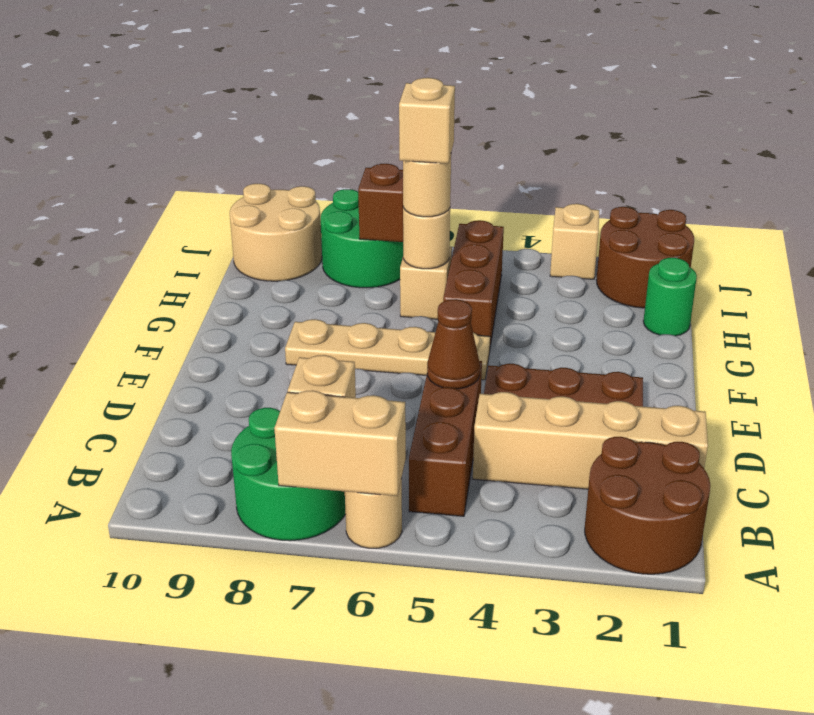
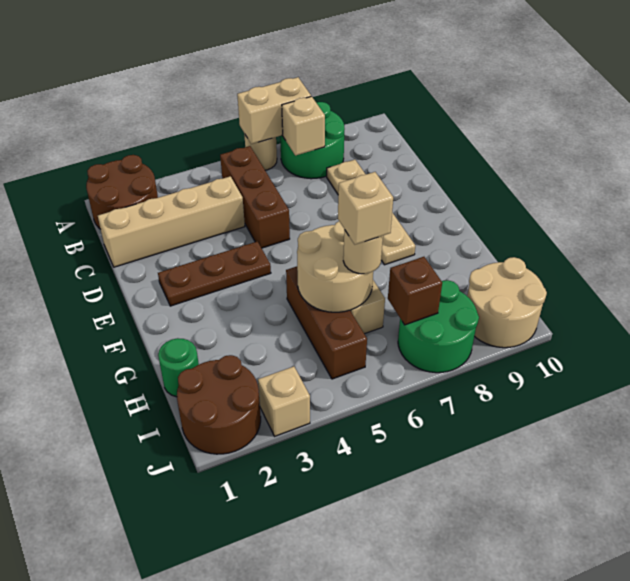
brown 1x1 cone [427,299,480,389] -> none
tan 1x4 plate [285,319,490,380] -> tan 1x4 plate turned to [327,160,415,265]
tan 1x1 round brick [403,208,450,269] -> tan 2x2 round brick [297,221,373,312]

